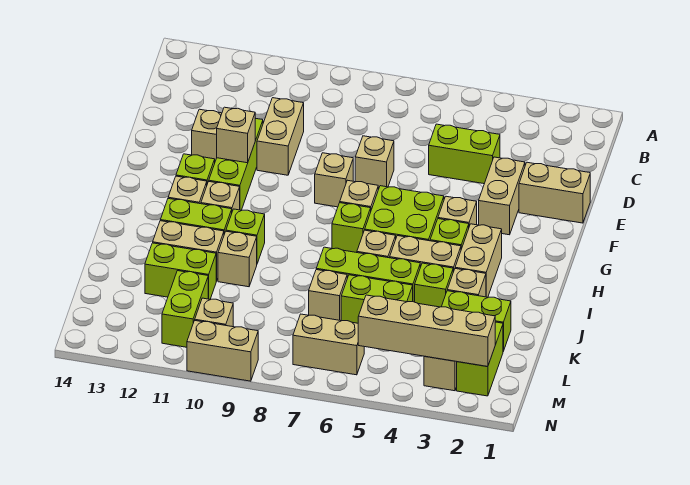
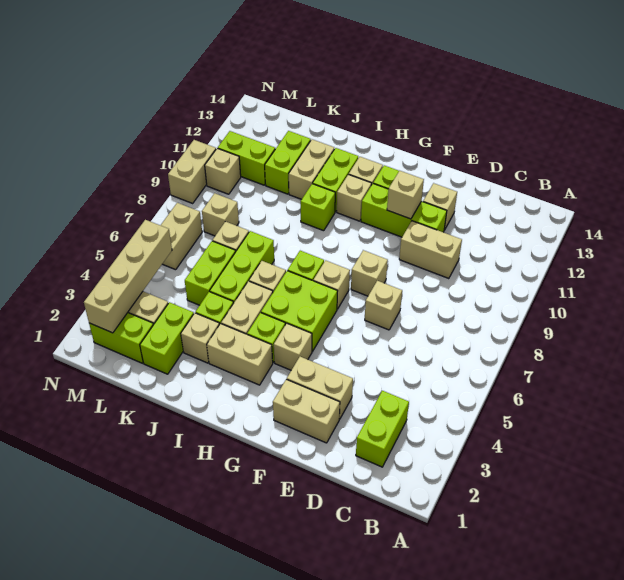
lime 1x2 brick [429,124,500,184] -> lime 1x2 brick moved to [356,391,409,467]
tan 1x2 brick [519,162,590,223] -> tan 1x2 brick turned to [273,379,340,443]
tan 1x1 brick [218,231,257,287] -> tan 1x1 brick moved to [202,193,239,236]

